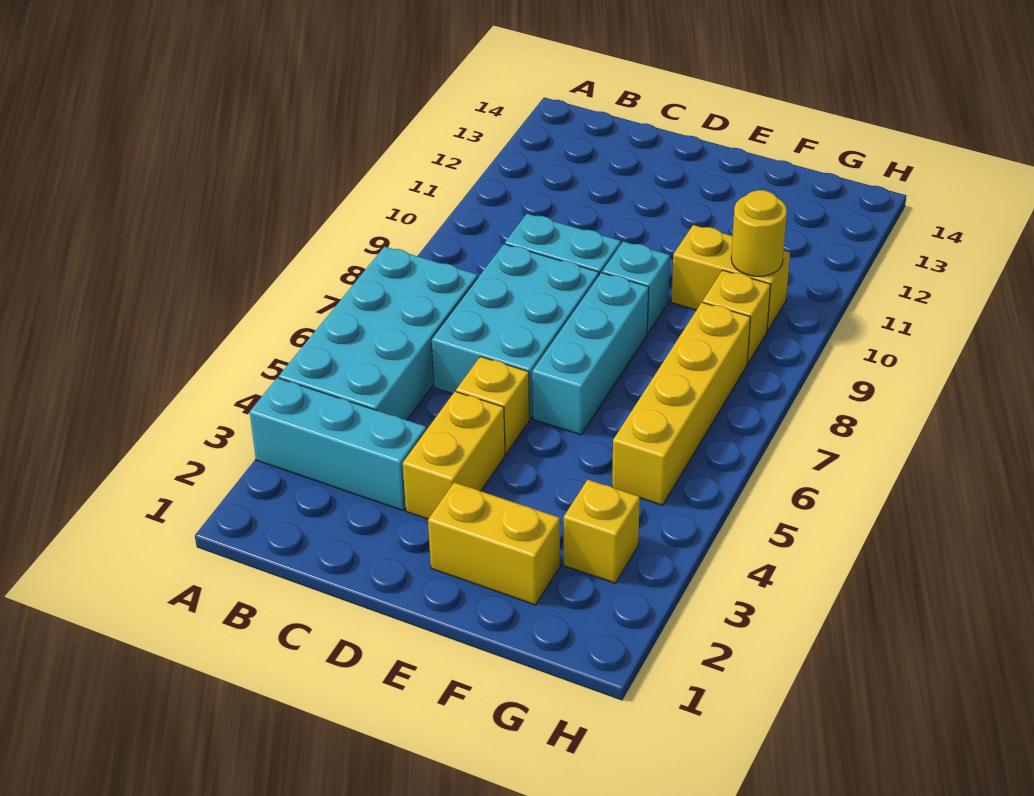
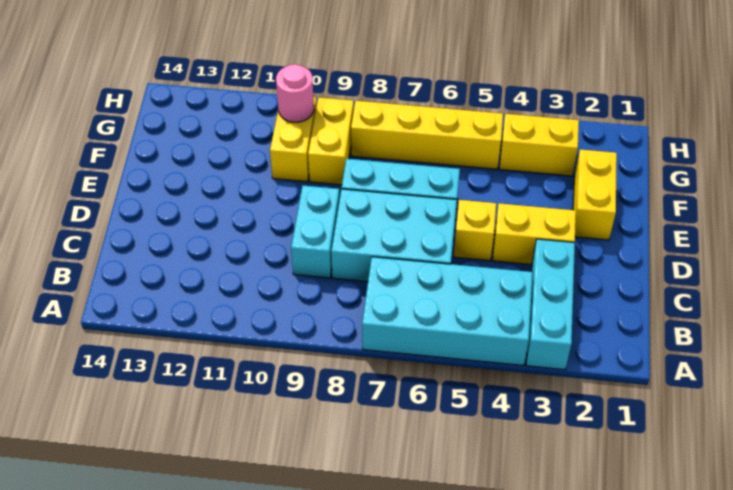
cyan 1x1 brick [602,241,670,333] -> none
yellow 1x1 brick [564,480,640,583] -> yellow 1x2 brick [499,114,579,176]
yellow 1x1 brick [703,270,771,364] -> yellow 1x2 brick [308,97,354,185]
yellow 1x1 round brick [731,190,787,276] -> pink 1x1 round brick [276,64,314,122]

